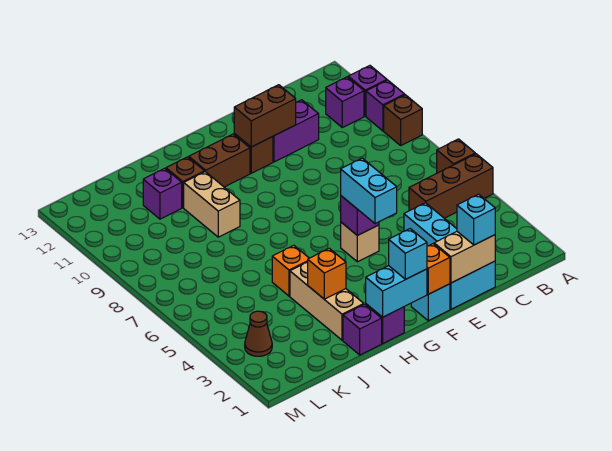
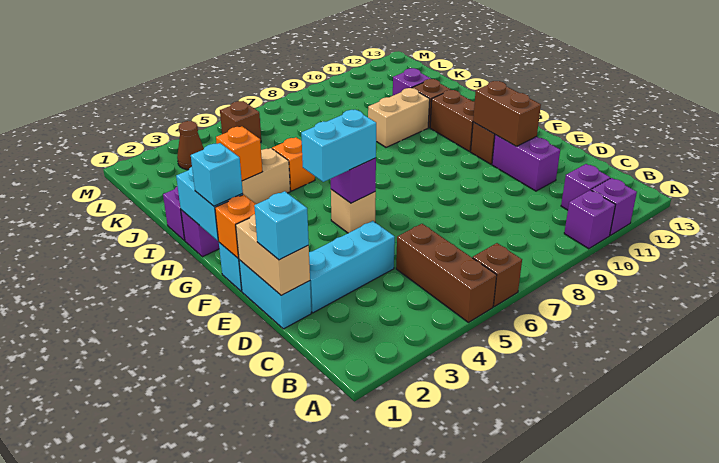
brown 1x1 brick [384,95,422,145] -> brown 1x1 brick moved to [220,101,261,142]

